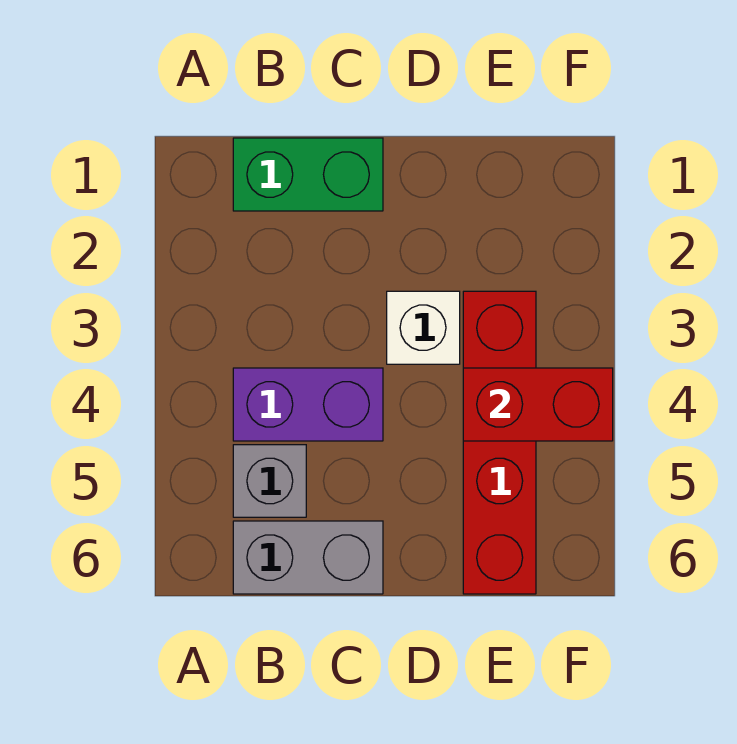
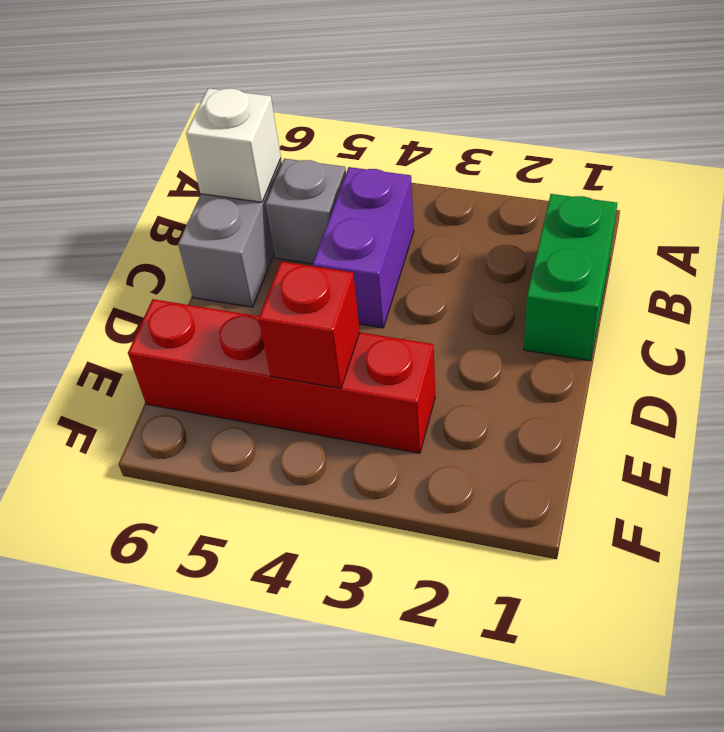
white 1x1 brick [387,291,460,364] -> white 1x1 brick moved to [186,88,281,202]
red 1x2 brick [463,368,613,441] -> red 1x1 brick [259,262,360,389]

